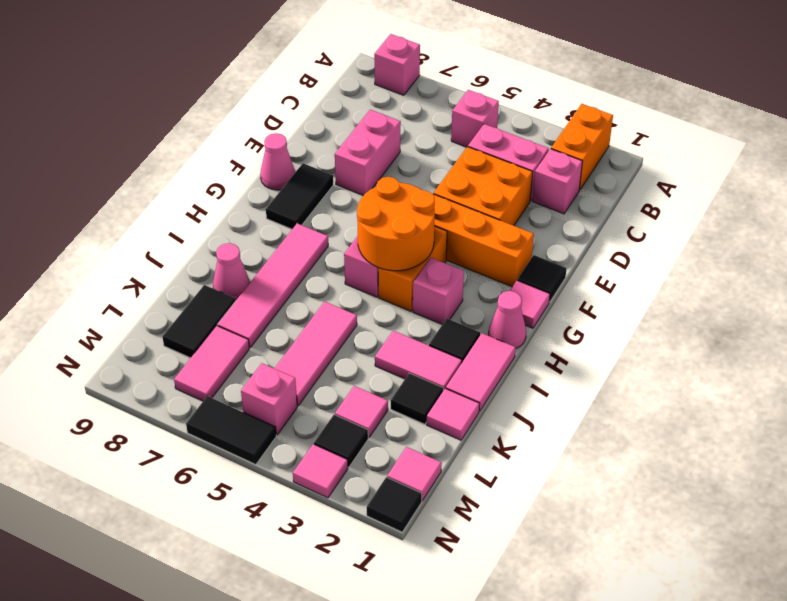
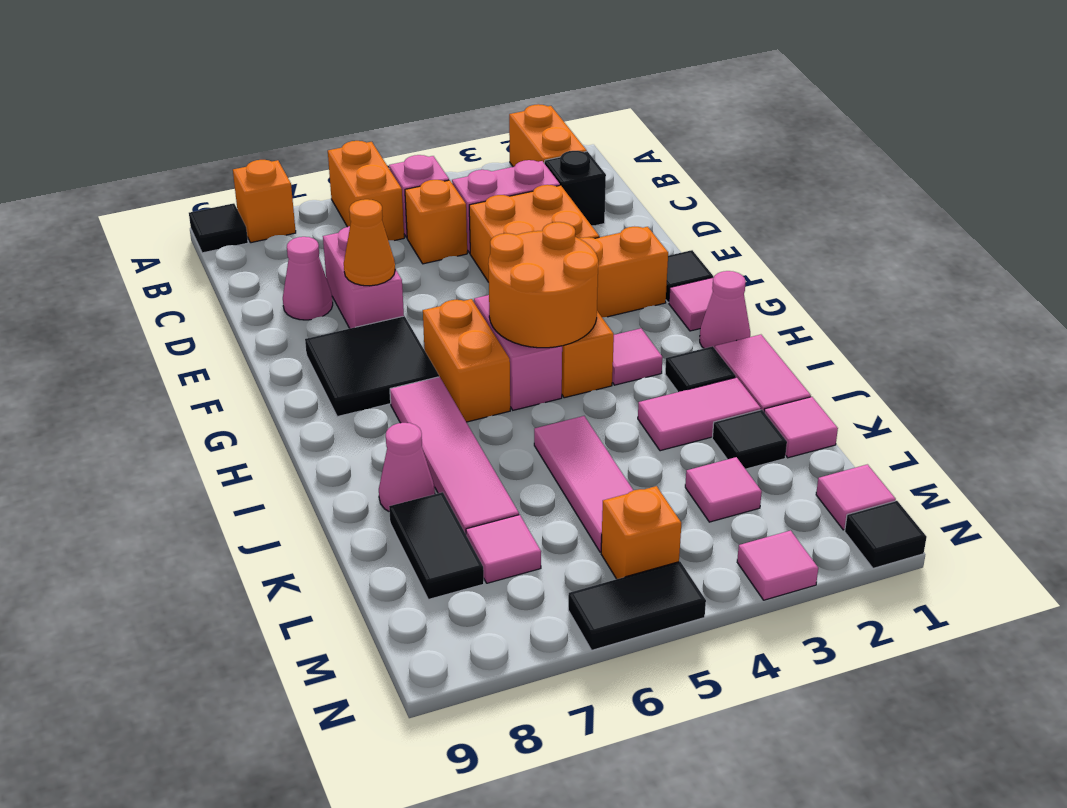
none -> orange 1x2 brick [328,141,404,241]
pink 1x1 brick [374,34,420,95] -> orange 1x1 brick [233,160,296,243]
pink 1x1 brick [532,149,582,214] -> black 1x1 brick [544,151,606,226]
none -> orange 1x1 brick [405,180,467,264]
none -> orange 1x1 cone [344,199,395,286]
black 1x2 tile [266,163,333,229] -> black 2x2 tile [305,316,439,417]
pink 1x1 cone [260,133,295,190] -> pink 1x1 cone moved to [283,237,333,320]
none -> orange 1x2 brick [423,299,510,422]
pink 1x1 brick [413,258,464,324] -> pink 1x1 tile [612,328,663,385]
pink 1x2 tile [174,326,249,401] -> pink 1x1 tile [466,515,541,583]
black 1x1 tile [314,415,368,467] -> black 1x1 tile moved to [189,203,248,253]
pink 1x1 brick [241,363,297,435] -> orange 1x1 brick [601,486,681,579]

